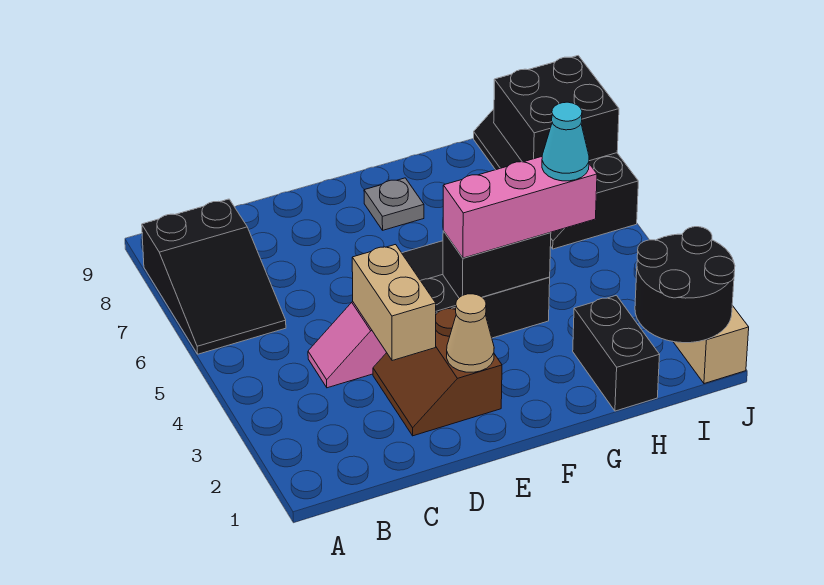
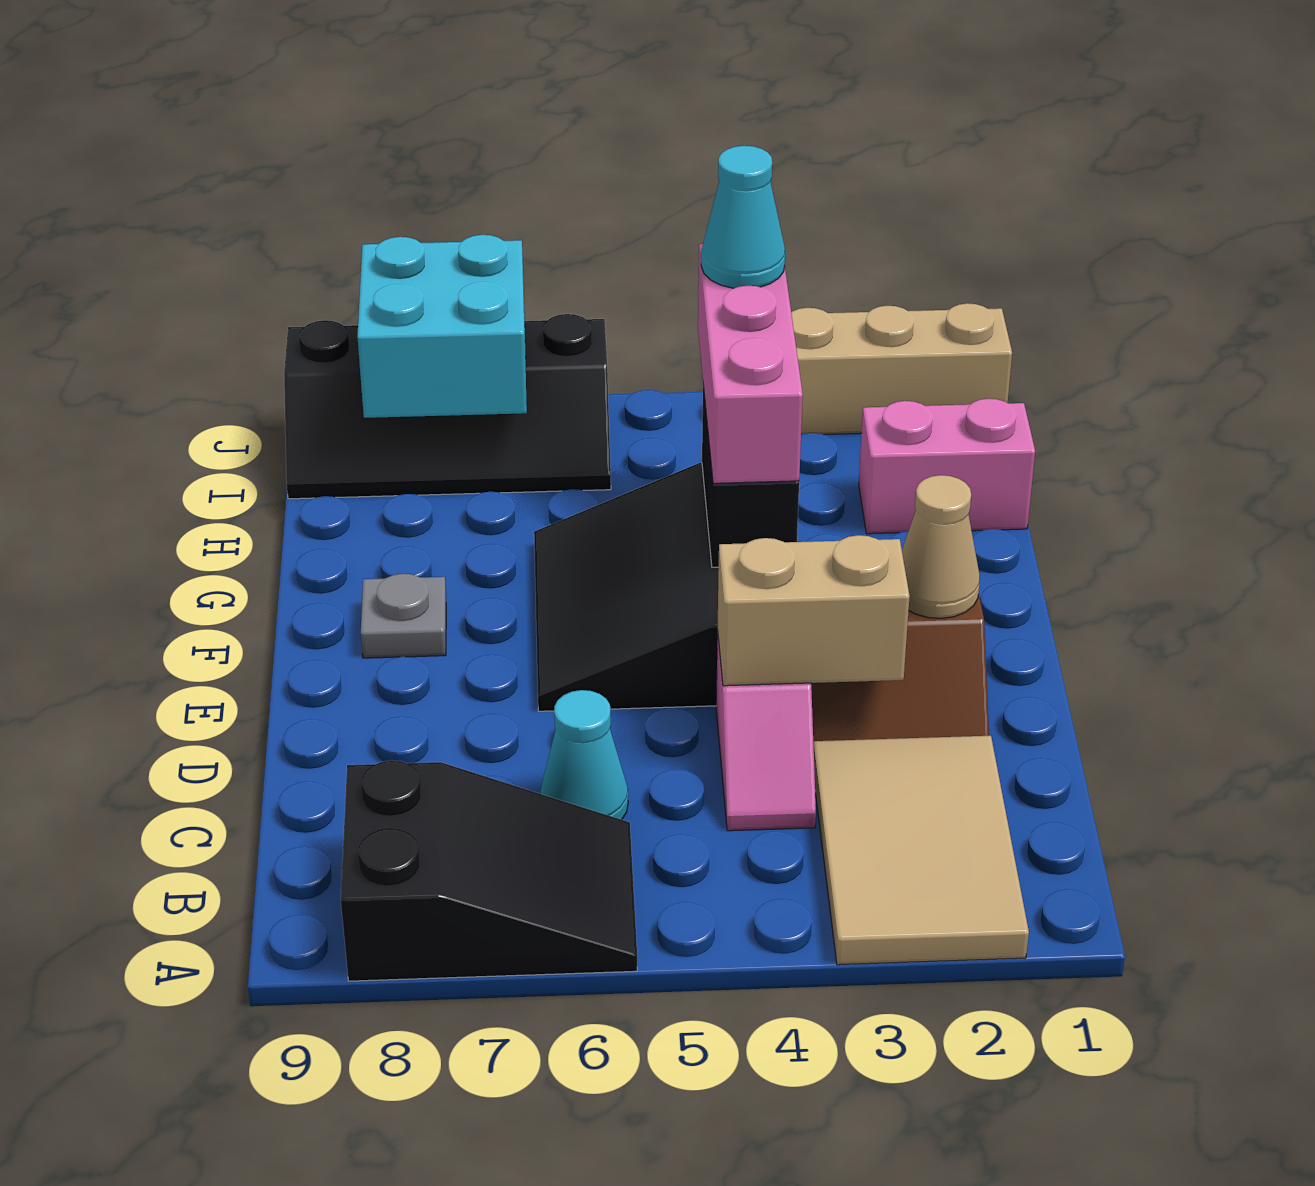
none -> tan 2x3 tile [813,736,1029,965]
none -> cyan 1x1 cone [540,690,628,820]
black 1x2 brick [573,295,660,411] -> pink 1x2 brick [859,399,1035,534]
black 2x2 round brick [635,227,735,343] -> none
black 2x2 brick [494,56,619,162] -> cyan 2x2 brick [357,235,527,418]

